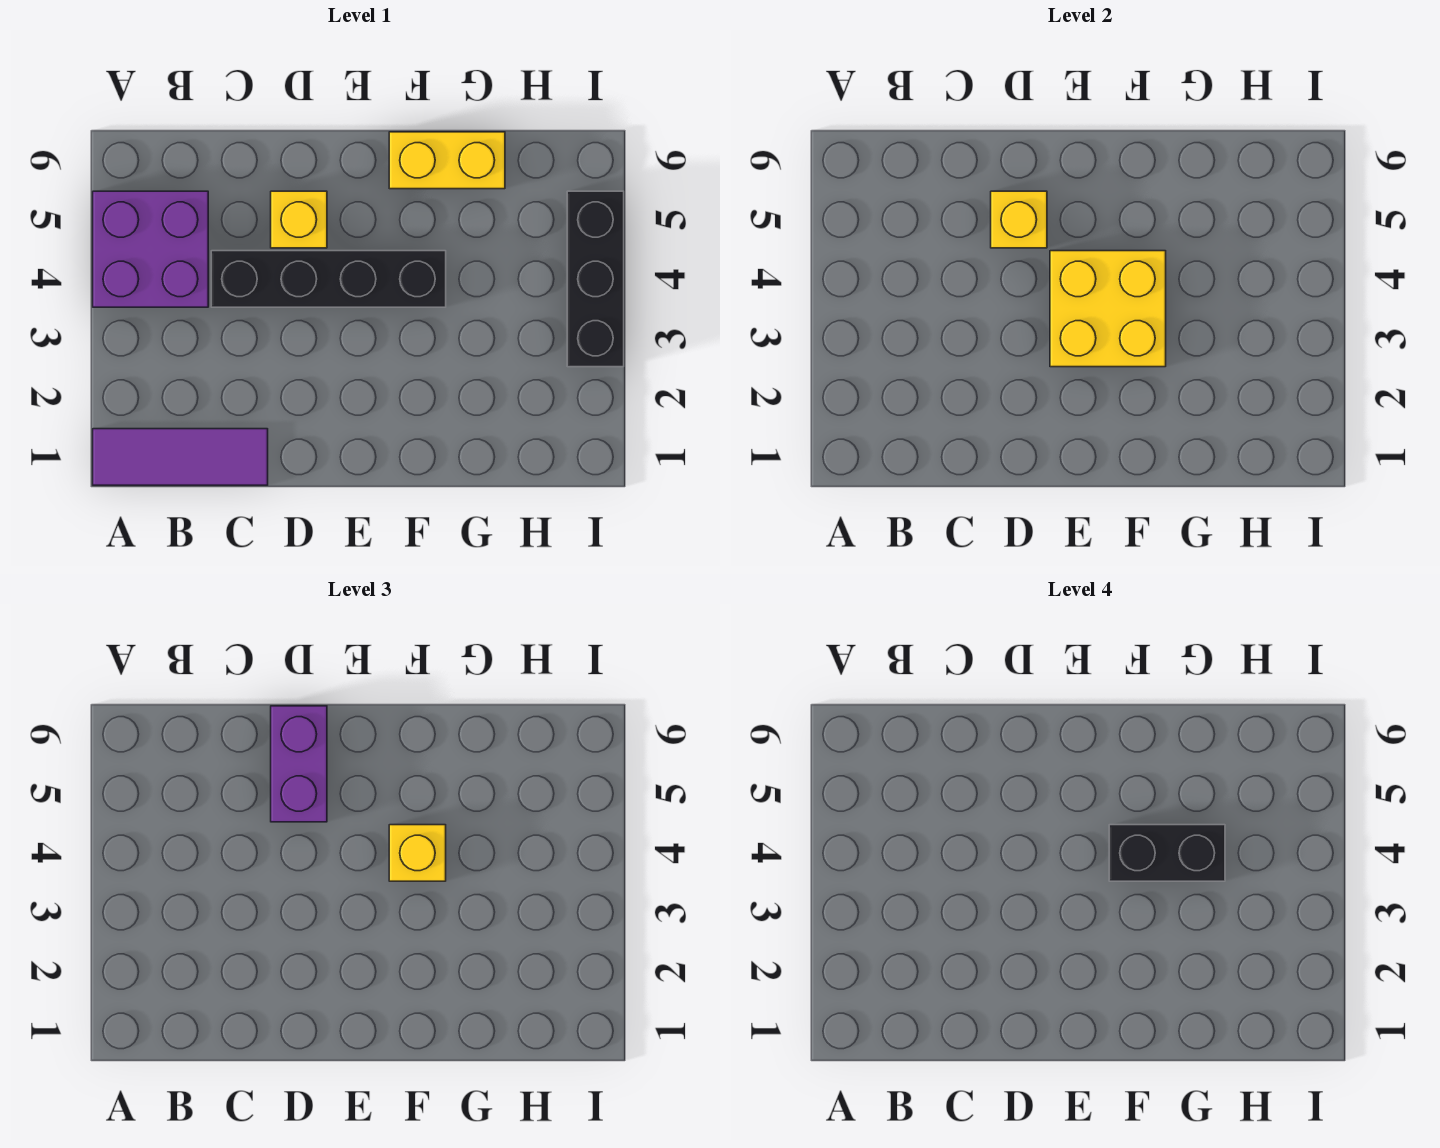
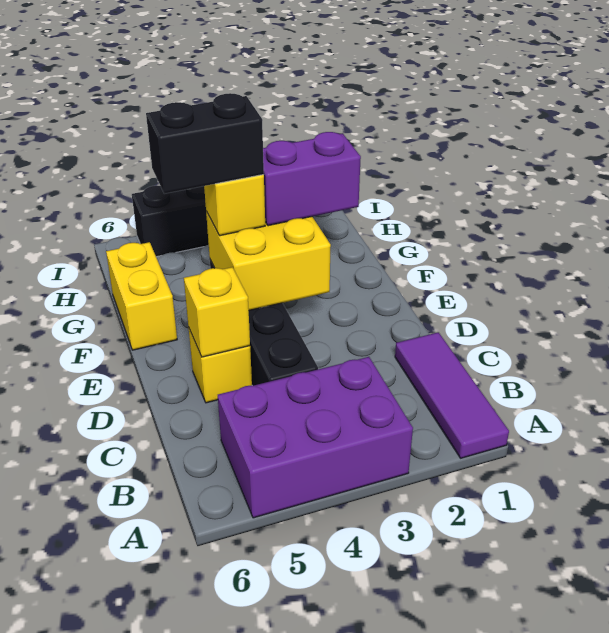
purple 2x2 brick [93,191,208,307] -> purple 2x3 brick [218,357,413,518]
purple 1x2 brick [271,706,327,822] -> purple 1x2 brick moved to [263,132,361,226]
black 1x2 brick [1109,825,1225,881] -> black 1x2 brick turned to [146,93,264,194]

